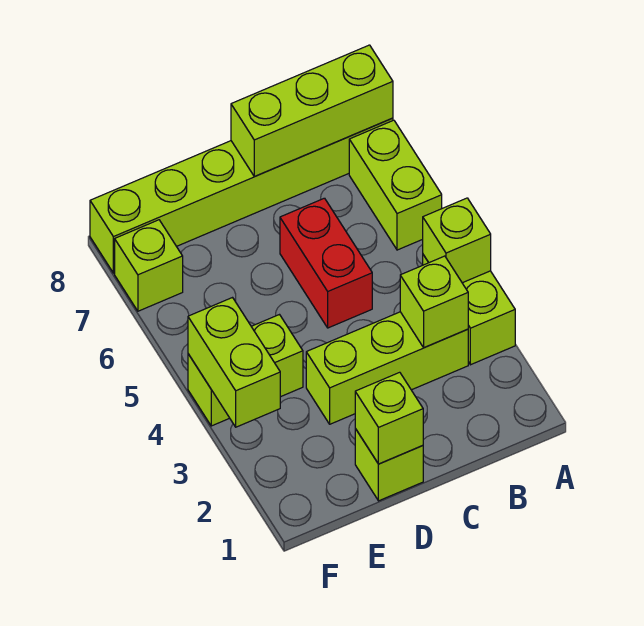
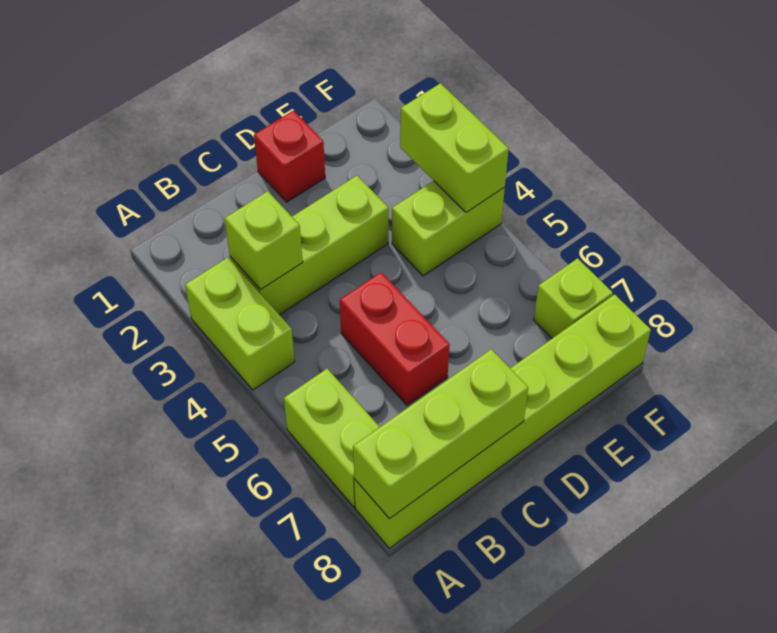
lime 1x1 brick [423,198,491,283] -> none
lime 1x1 brick [355,429,423,501] -> red 1x1 brick [254,111,325,202]
lime 1x1 brick [355,372,423,464] -> none

